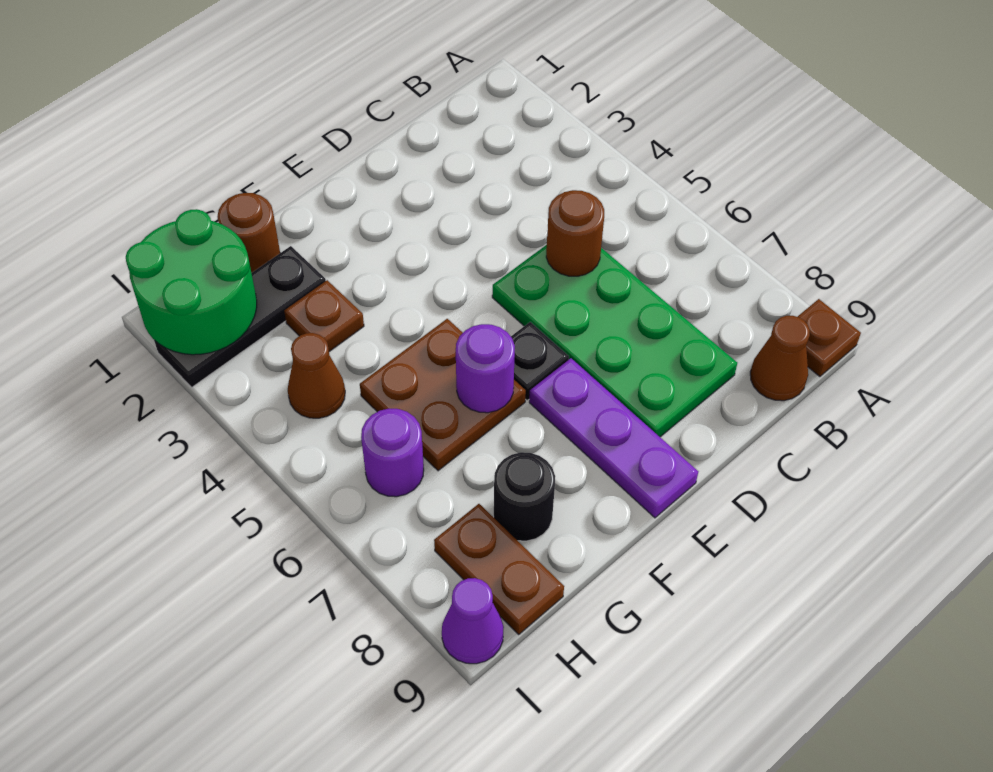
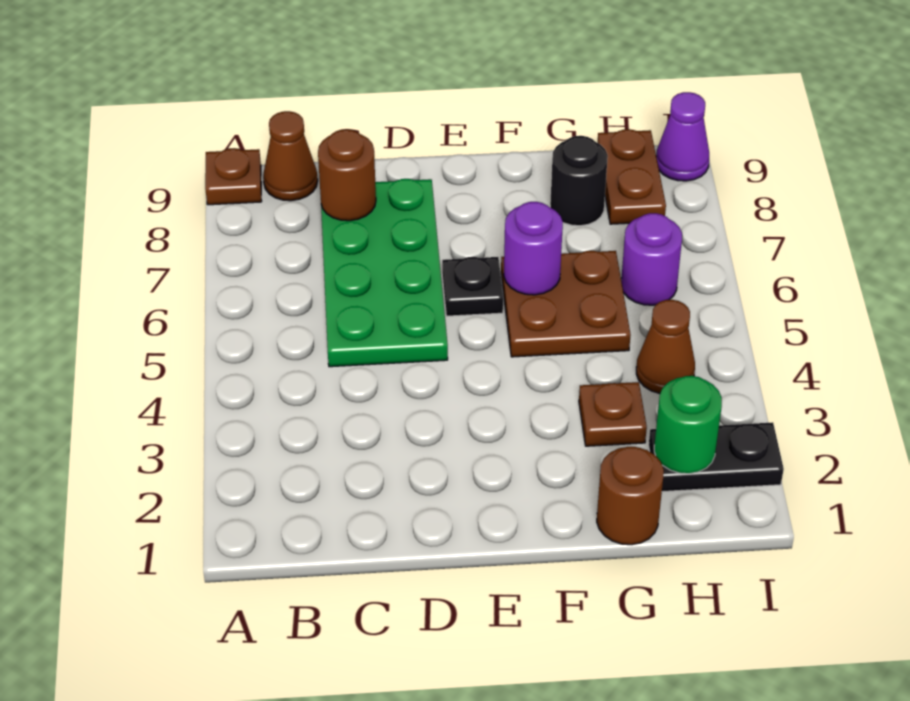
brown 1x1 round brick [546,190,604,276] -> brown 1x1 round brick moved to [318,129,376,221]
purple 1x3 plate [529,358,698,518] -> none
black 1x3 plate [154,246,326,387] -> black 1x2 plate [649,422,784,492]
green 2x2 round brick [126,209,257,355] -> green 1x1 round brick [654,376,722,474]

